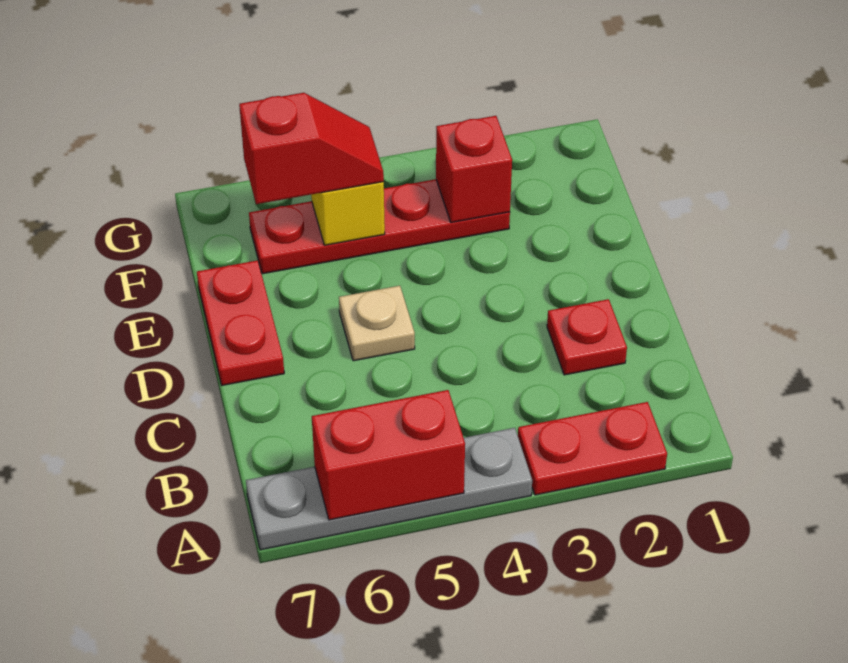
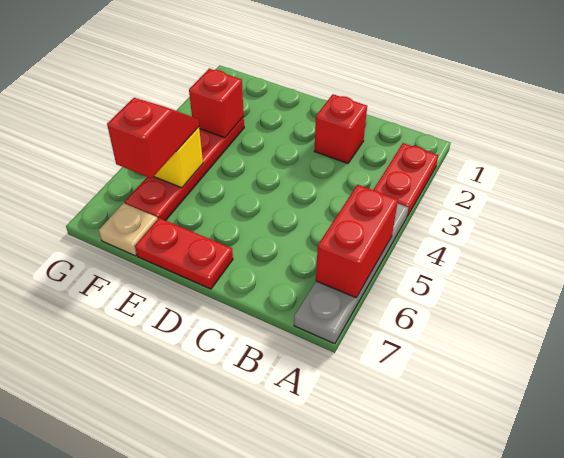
red 1x1 plate [547,299,627,375] -> red 1x1 brick [314,94,367,163]
tan 1x1 plate [339,286,415,361] -> tan 1x1 plate moved to [99,203,158,256]

